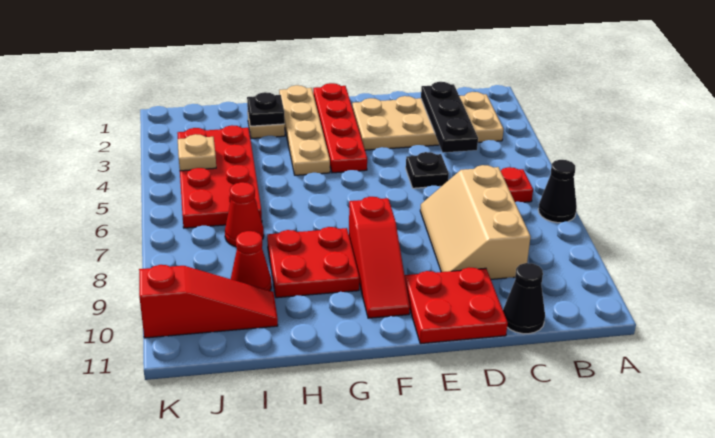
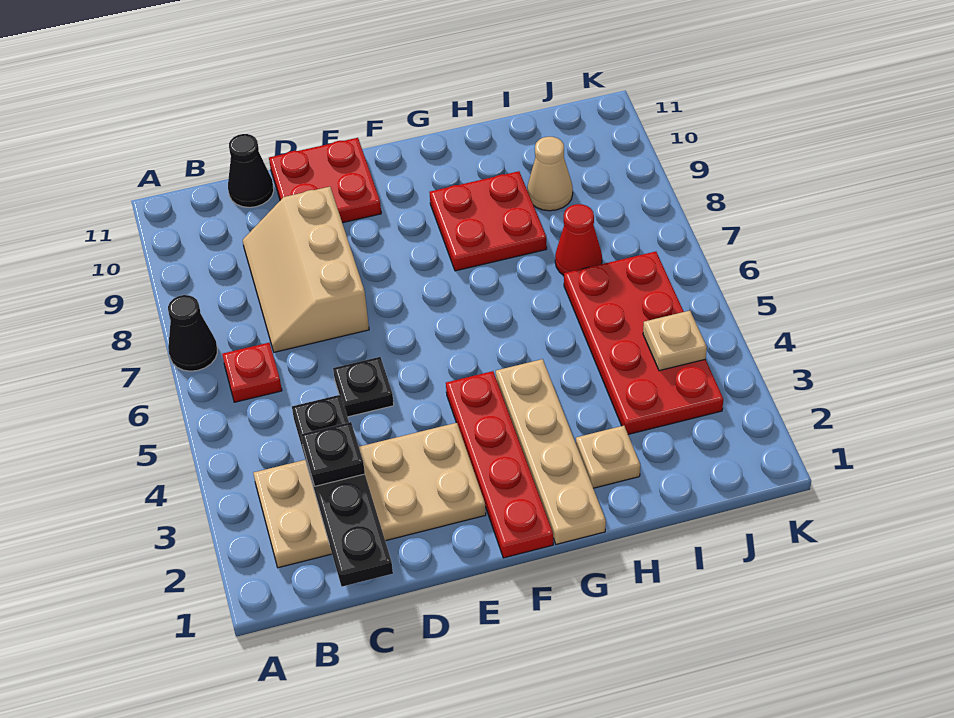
black 1x3 plate [421,82,478,153] -> black 1x4 plate [292,395,393,587]
tan 2x3 slope [420,165,531,279] -> tan 2x3 slope turned to [243,187,369,352]
red 1x3 slope [349,197,410,318] -> none
black 1x1 plate [247,92,285,126] -> black 1x1 plate moved to [301,422,365,486]
red 1x1 cone [231,231,271,291] -> tan 1x1 cone [527,137,573,211]
red 1x3 slope [139,265,278,338] -> none

